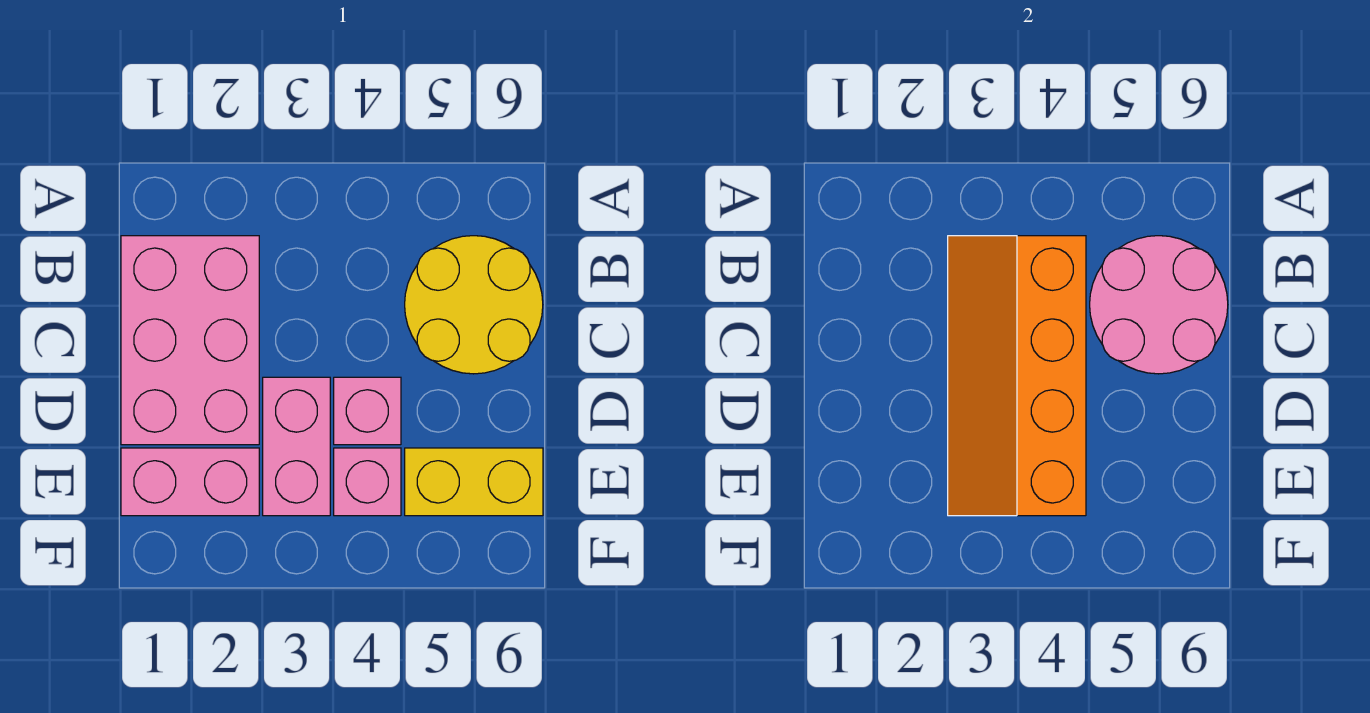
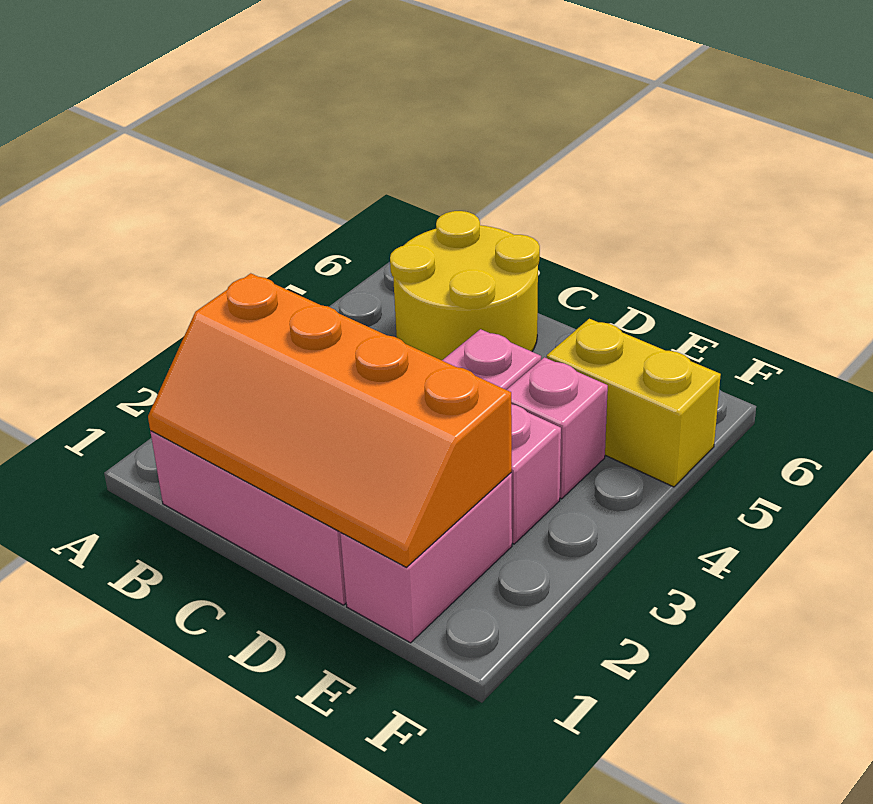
orange 2x4 slope [948,236,1086,516] -> orange 2x4 slope moved to [148,273,512,567]
pink 2x2 round brick [1090,236,1228,374] -> none
yellow 1x2 brick [405,448,543,516] -> yellow 1x2 brick turned to [547,319,721,487]

